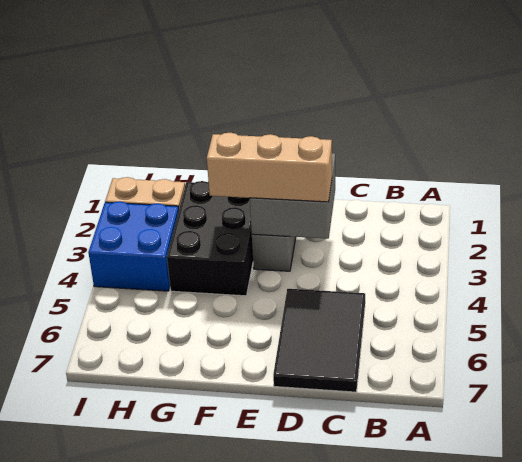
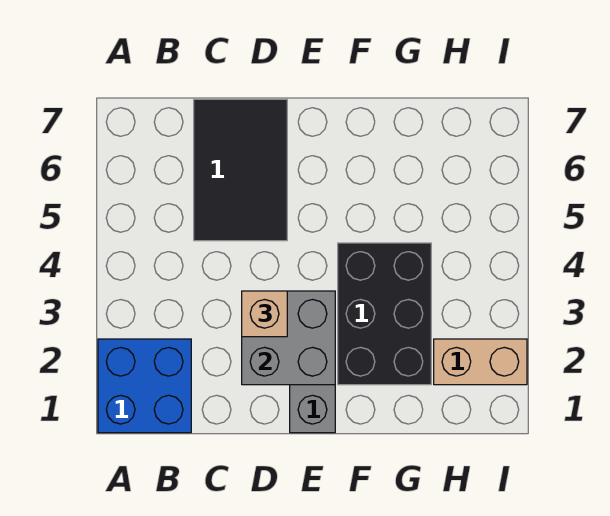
tan 1x3 brick [207,133,332,202] -> tan 1x1 brick [242,291,287,337]
blue 2x2 brick [88,201,179,291] -> blue 2x2 brick moved to [98,339,191,433]

